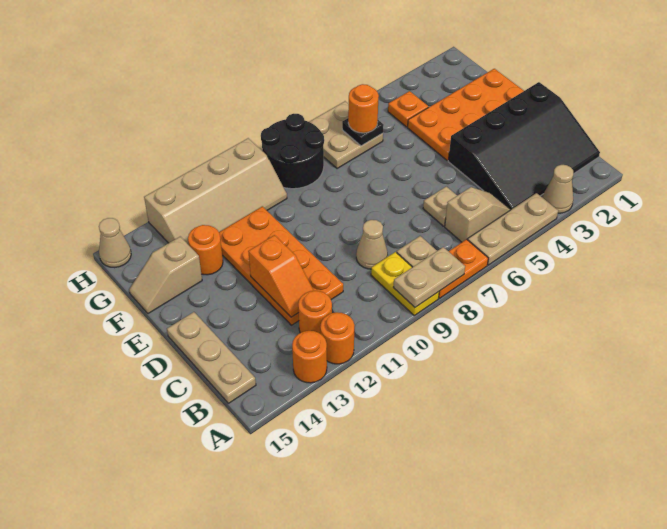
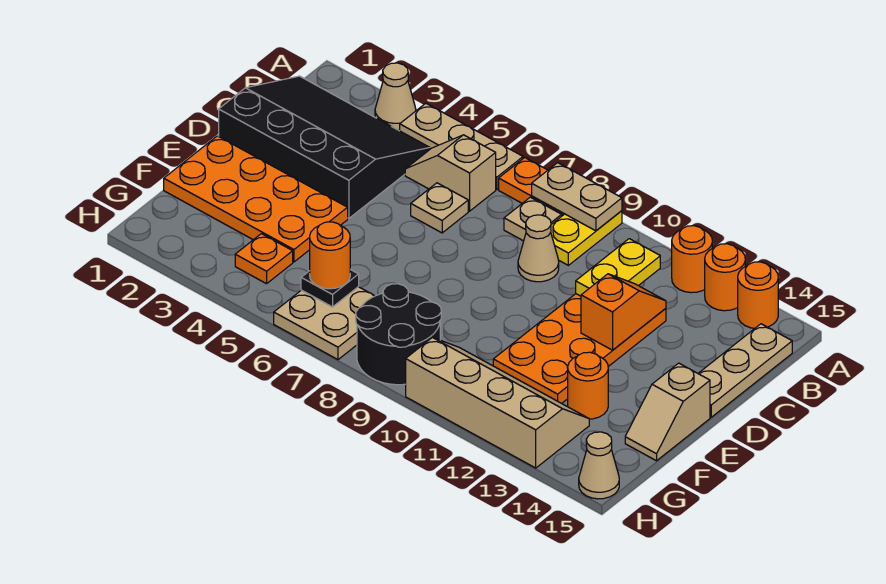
none -> yellow 1x2 plate [576,239,660,296]
orange 1x1 round brick [298,291,332,334] -> orange 1x1 round brick moved to [738,262,778,328]
tan 1x2 slope [129,237,202,314] -> tan 1x2 slope turned to [625,363,710,461]

